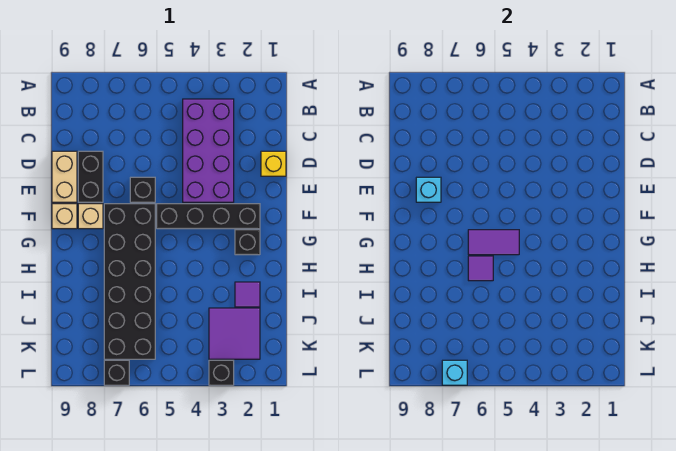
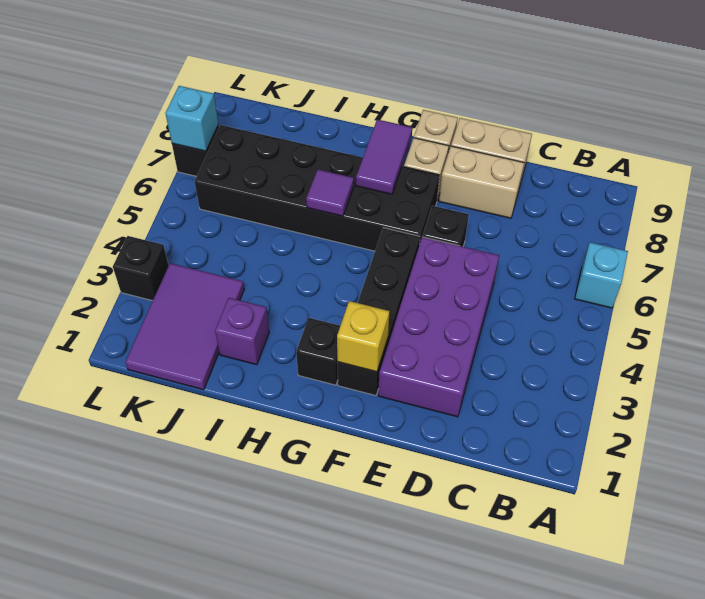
purple 2x4 brick [183,99,234,202] -> purple 2x4 brick turned to [378,237,499,417]
yellow 1x1 brick [261,151,286,176] -> yellow 1x1 brick moved to [337,301,390,372]
black 1x2 brick [78,151,103,202] -> tan 1x2 brick [439,146,524,218]
cyan 1x1 brick [416,177,441,202] -> cyan 1x1 brick moved to [575,242,628,308]
purple 1x2 tile [468,230,519,255] -> purple 1x2 tile moved to [356,120,412,194]
purple 1x1 tile [235,282,260,307] -> purple 1x1 brick [215,298,269,365]
purple 2x2 tile [209,308,260,359] -> purple 2x3 tile [125,263,244,390]

